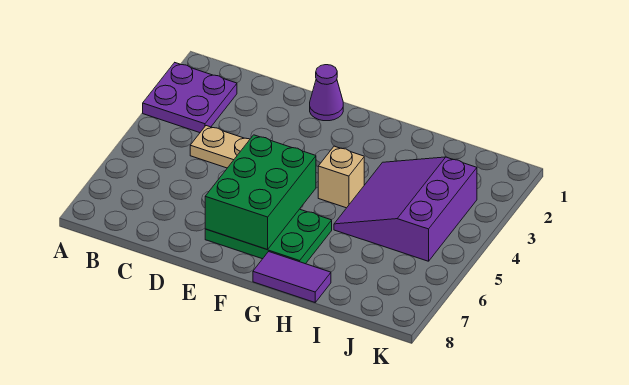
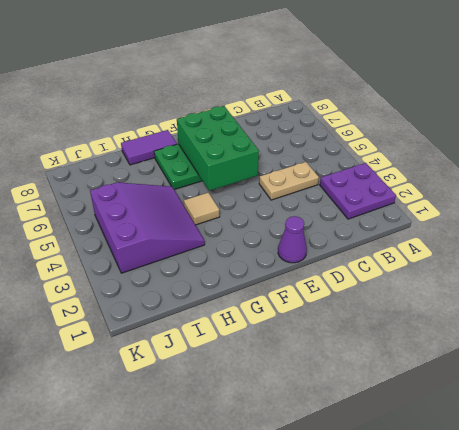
tan 1x1 brick [318,146,364,208] -> tan 1x1 tile [184,193,220,225]

